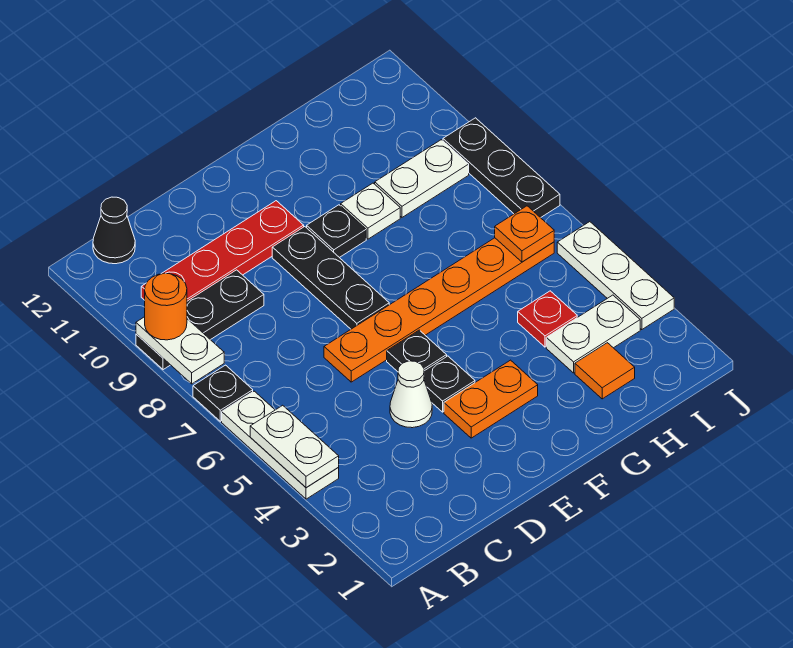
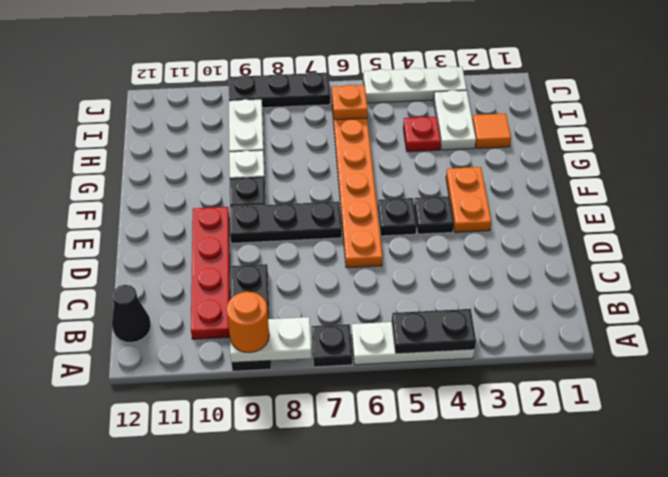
white 1x2 plate [250,405,339,488] -> black 1x2 plate [392,309,476,354]
white 1x1 cone [390,361,432,428] -> none

